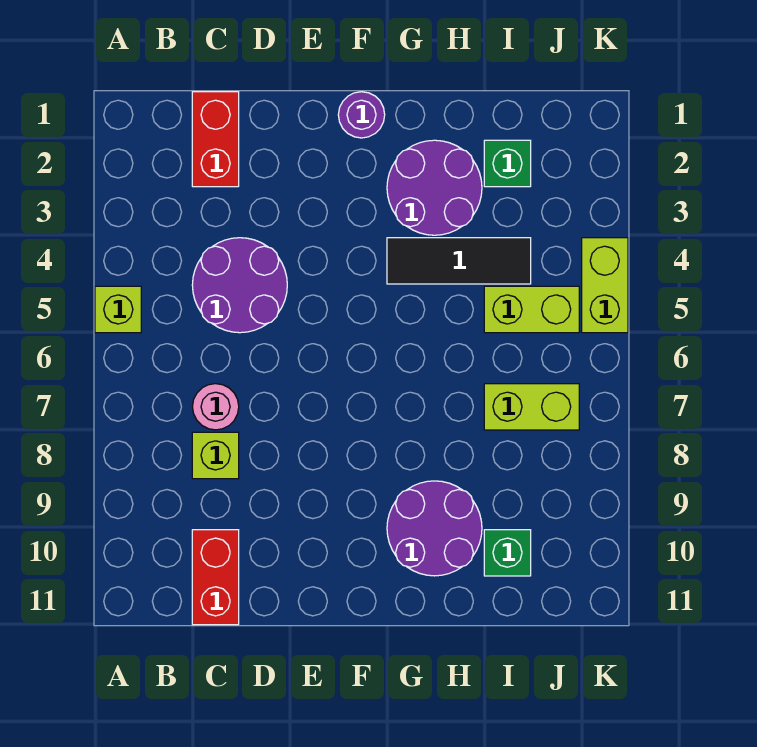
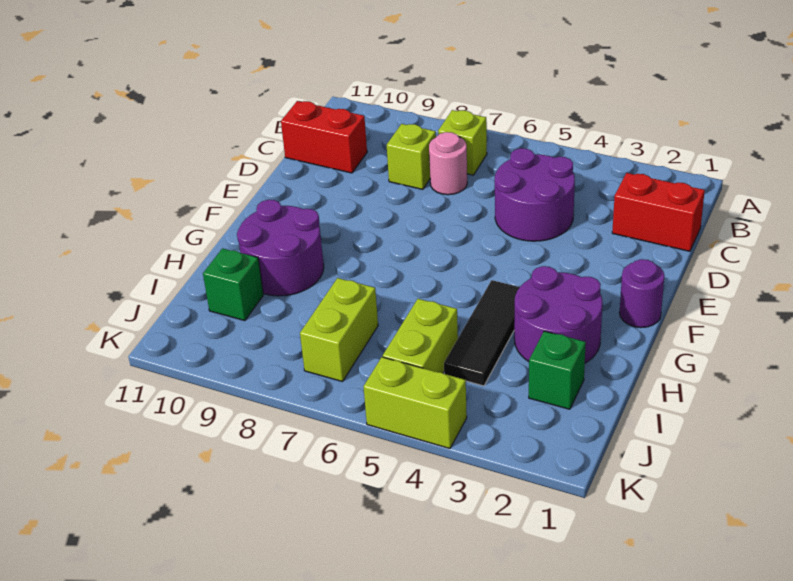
lime 1x1 brick [95,286,141,333] -> lime 1x1 brick moved to [438,110,487,175]

